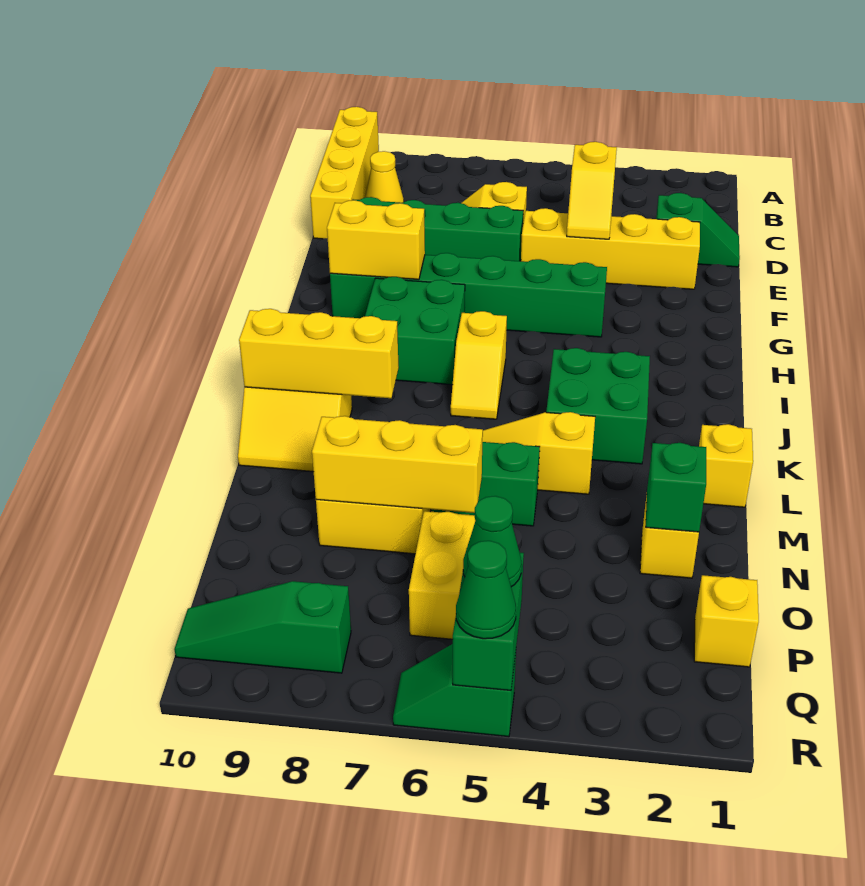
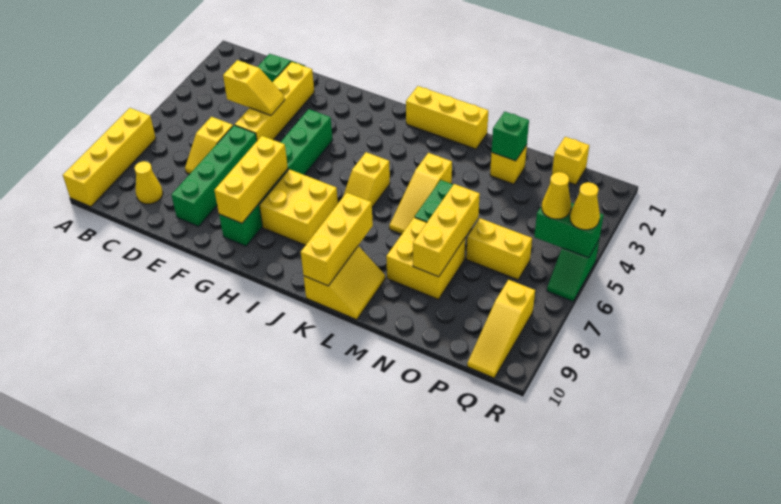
yellow 1x4 brick [310,107,379,239] -> yellow 1x4 brick turned to [63,108,156,207]
yellow 1x2 brick [327,200,425,280] -> yellow 1x3 brick [214,136,288,223]
green 2x2 brick [365,277,465,385] -> yellow 2x2 brick [259,169,338,245]
yellow 1x2 slope [451,311,507,419] -> yellow 1x2 slope turned to [343,152,390,207]
green 2x2 brick [546,348,650,464] -> none
yellow 1x1 brick [699,424,753,507] -> yellow 1x3 brick [406,86,488,149]
green 1x1 cone [463,496,522,587] -> yellow 1x1 cone [542,172,571,219]
green 1x3 slope [174,581,351,673] -> yellow 1x3 slope [467,280,535,378]
green 1x1 cone [456,541,516,639] -> yellow 1x1 cone [570,182,600,230]

